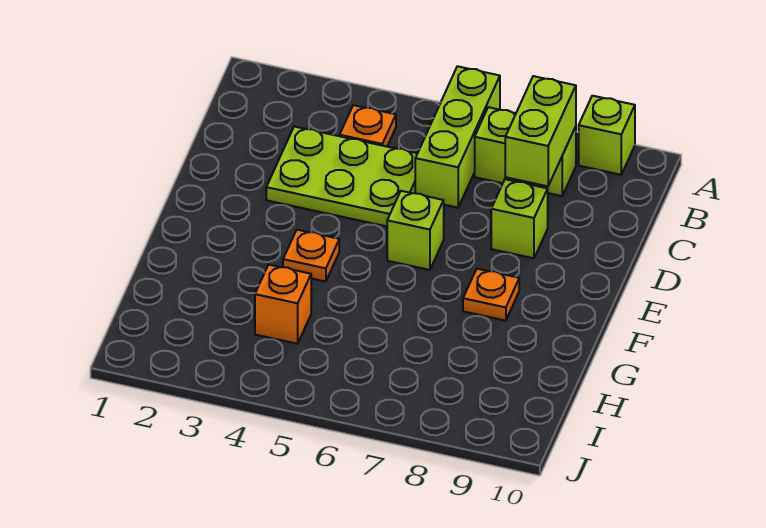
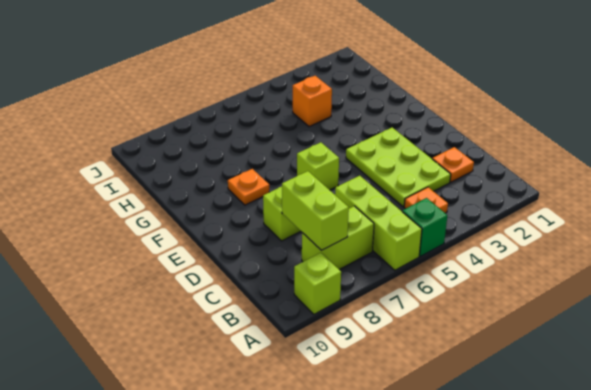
none -> green 1x1 brick [402,198,447,256]
lime 2x3 plate [266,127,418,226] -> lime 2x3 plate turned to [346,128,451,207]
orange 1x1 plate [283,230,339,282] -> orange 1x1 plate moved to [432,147,474,182]

